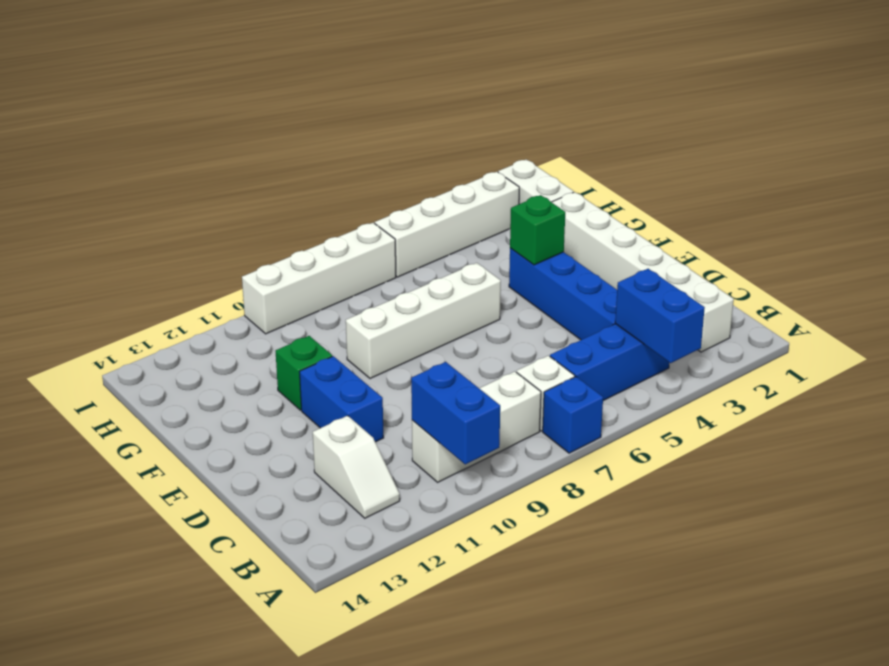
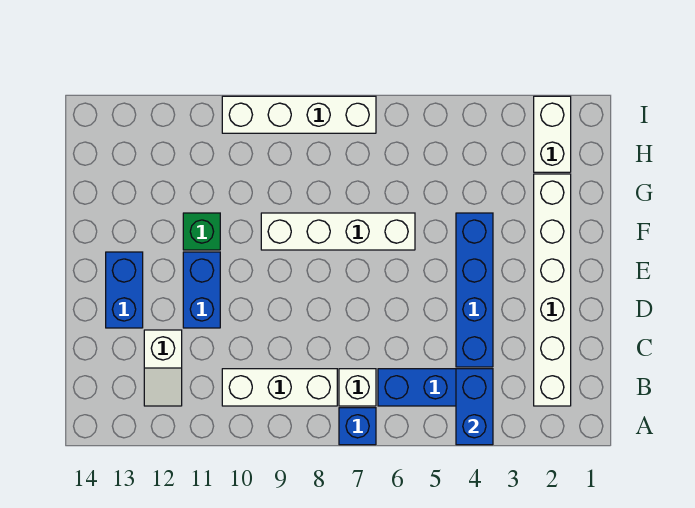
blue 1x2 brick [411,362,500,464] -> blue 1x2 brick moved to [106,252,143,328]
green 1x1 brick [510,195,565,265] -> none
white 1x4 brick [375,172,519,277] -> none

